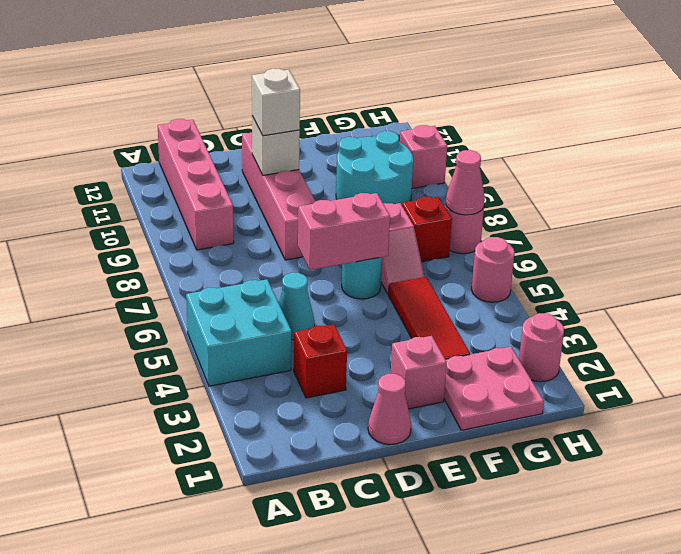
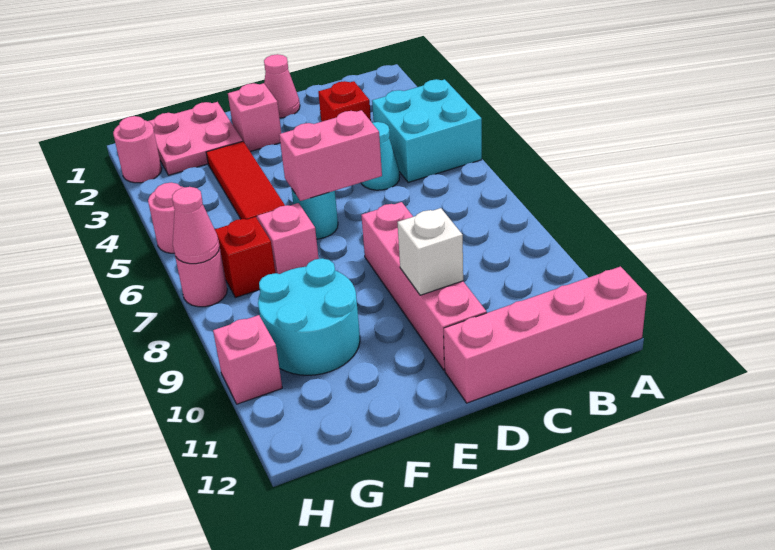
pink 1x4 brick [158,119,234,250] -> pink 1x4 brick turned to [444,266,647,403]
white 1x1 brick [252,69,300,136] -> none

